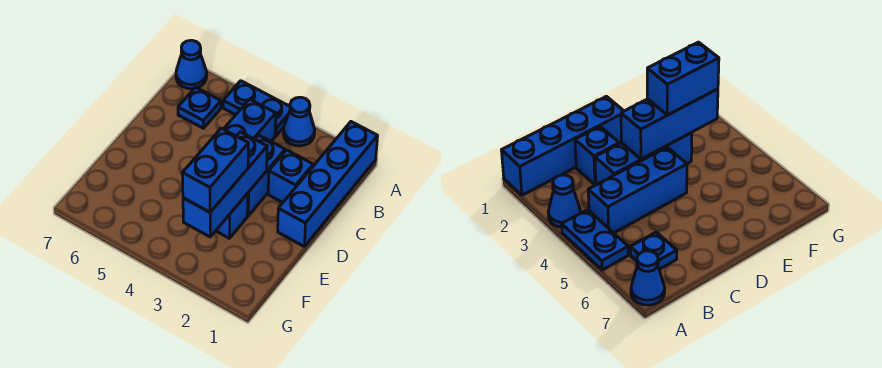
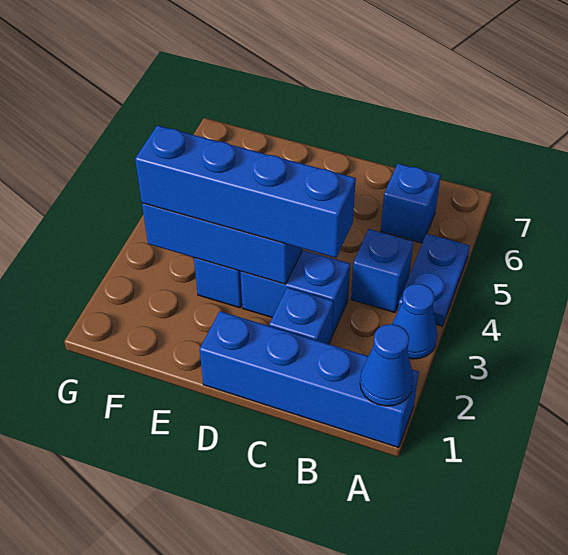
blue 1x1 cone [176,40,207,89] -> blue 1x1 cone moved to [360,324,414,406]
blue 1x3 brick [224,99,276,142] -> blue 1x1 brick [351,229,413,312]
blue 1x1 plate [178,87,221,128] -> blue 1x1 brick [381,164,441,243]
blue 1x2 brick [182,128,248,212] -> blue 1x4 brick [135,125,356,258]

